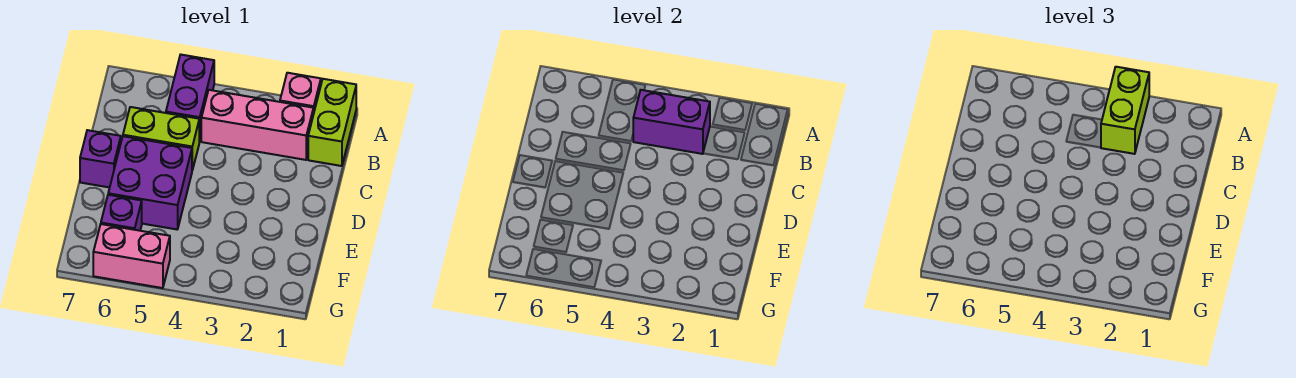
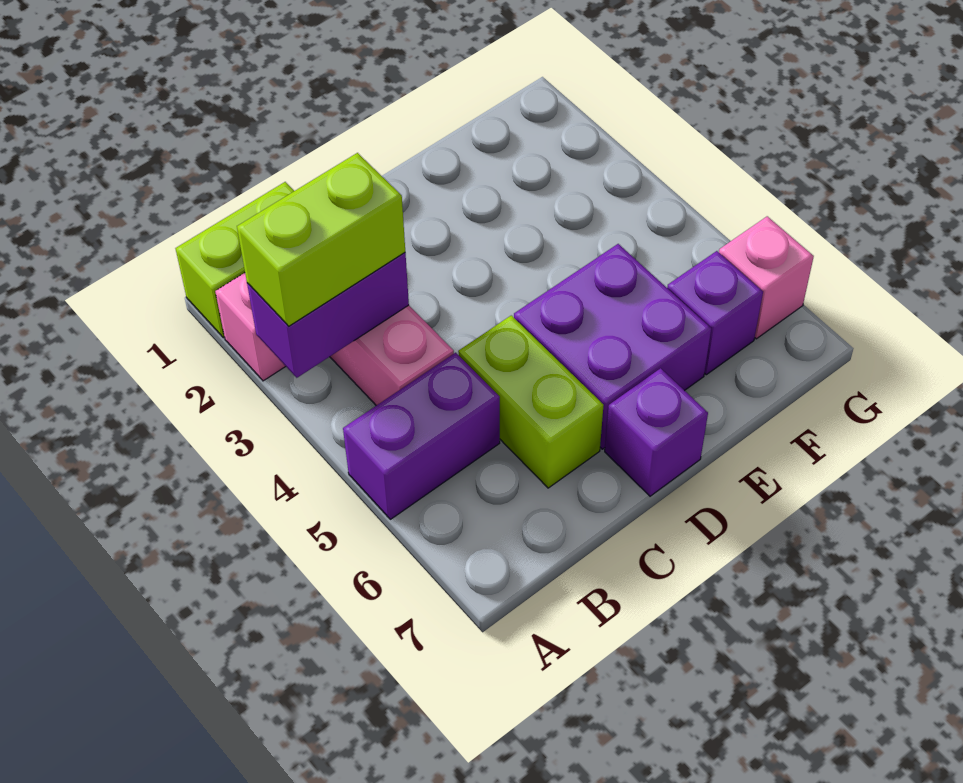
purple 1x2 brick [633,90,710,154] -> purple 1x2 brick turned to [247,253,409,378]
pink 1x2 brick [93,224,170,288] -> pink 1x1 brick [719,216,814,339]

